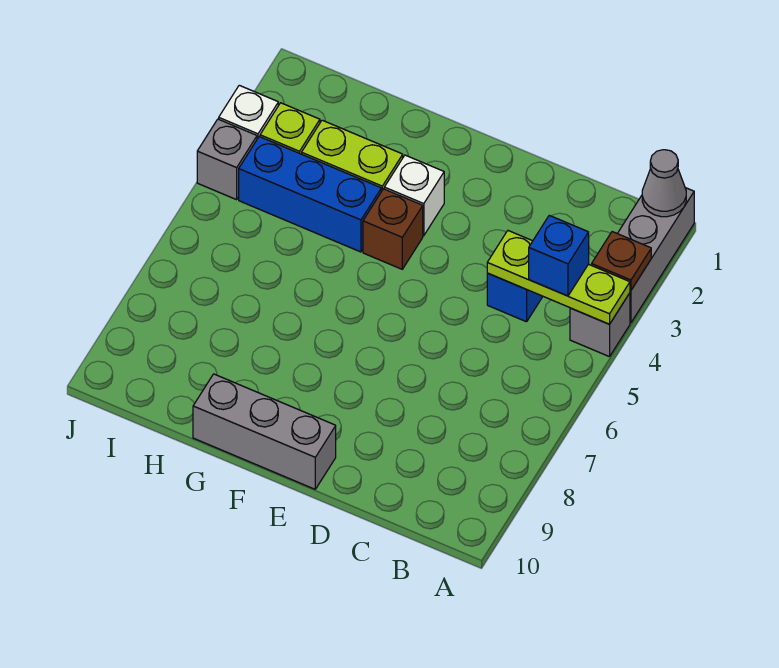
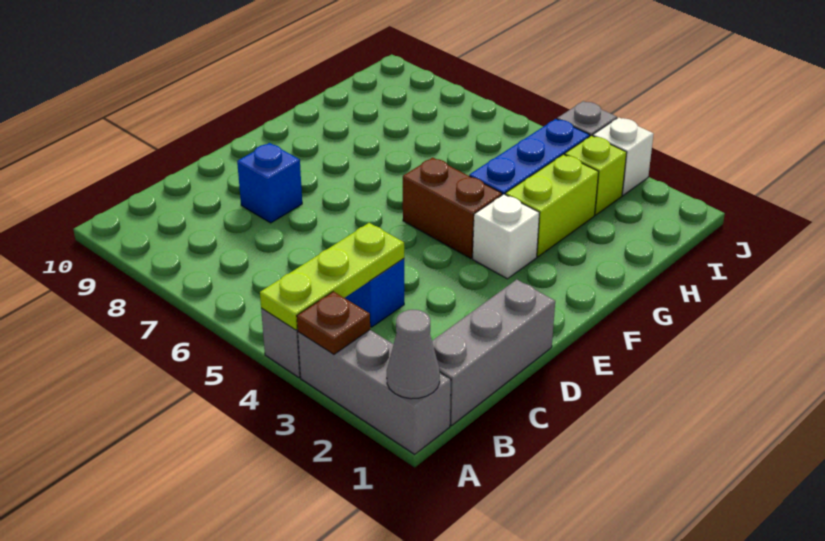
blue 1x1 brick [529,215,589,296] -> blue 1x1 brick moved to [237,143,302,223]
grey 1x3 brick [193,374,336,489] -> grey 1x3 brick moved to [432,280,555,426]
brown 1x1 brick [363,189,423,269] -> brown 1x2 brick [403,157,502,258]

